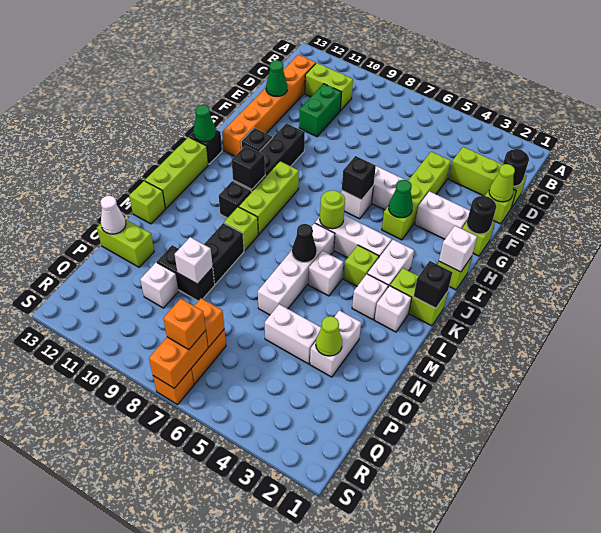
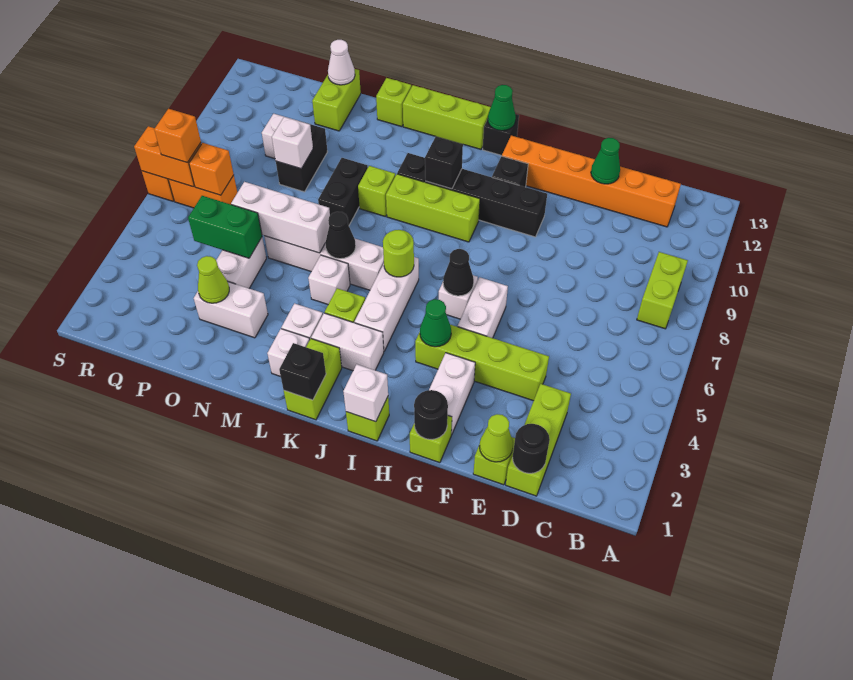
lime 1x2 brick [305,63,353,111] -> lime 1x2 brick moved to [637,252,688,329]
green 1x2 brick [299,84,341,137] -> green 1x2 brick moved to [188,196,262,258]
black 1x1 brick [342,156,376,200] -> black 1x1 cone [443,249,474,296]
none -> white 1x3 brick [231,182,330,253]
black 1x2 brick [204,223,244,284] -> black 1x2 brick turned to [318,158,368,225]

